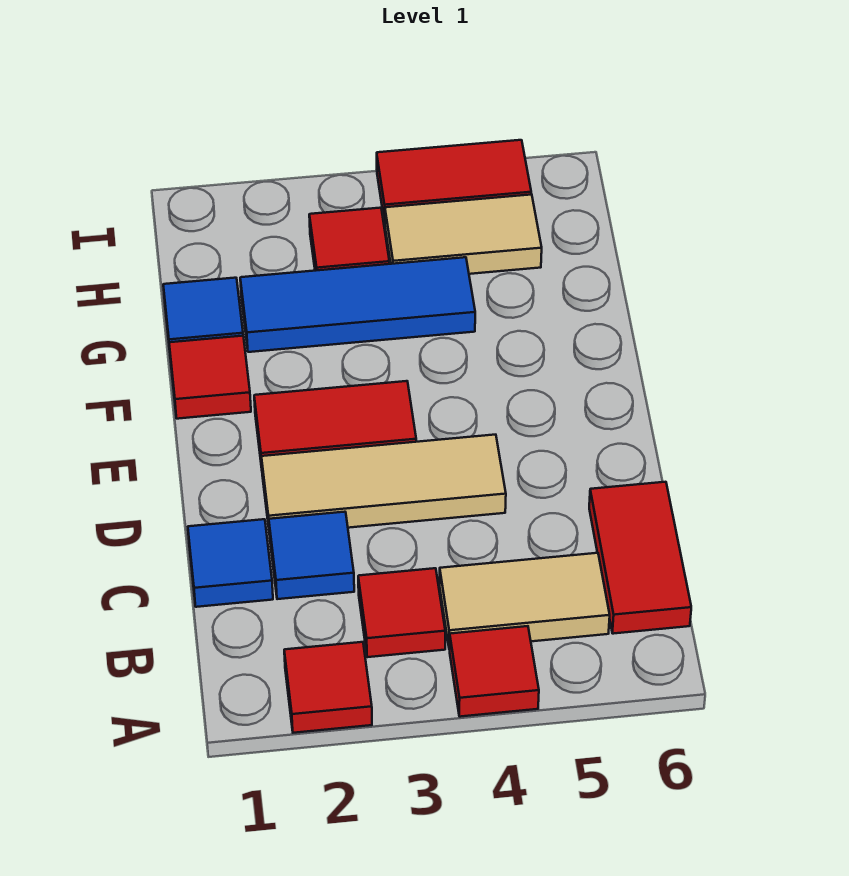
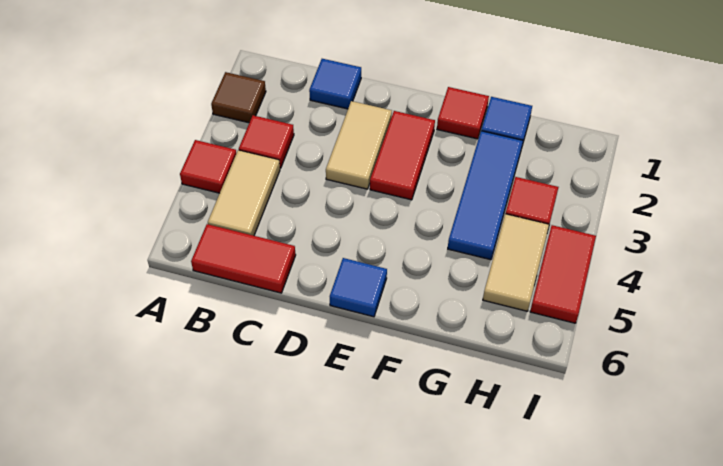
red 1x1 tile [284,642,372,733] -> brown 1x1 tile [211,72,266,123]
blue 1x1 tile [269,512,354,599] -> blue 1x1 tile moved to [330,258,387,317]
tan 1x3 tile [261,435,506,535] -> tan 1x2 tile [326,101,392,189]

